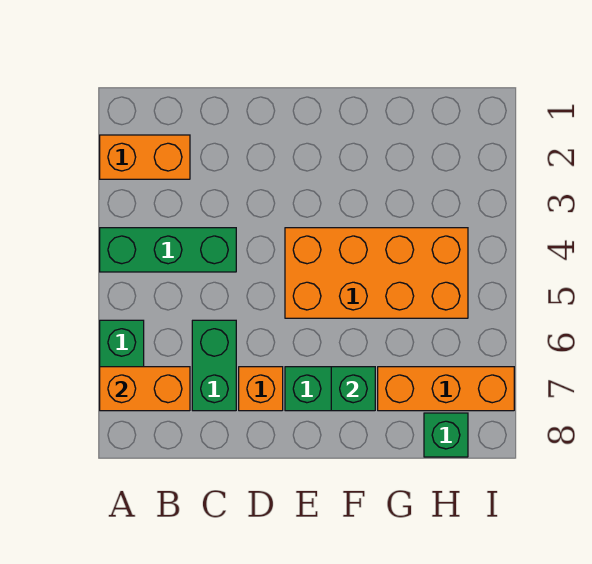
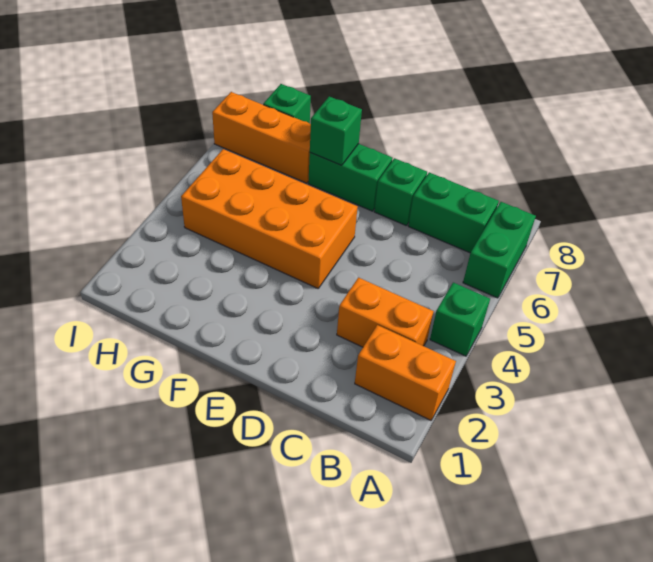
green 1x3 brick [100,228,236,272] -> green 1x1 brick [430,283,490,356]
orange 1x2 brick [100,367,190,411] -> orange 1x2 brick moved to [337,278,434,347]
green 1x2 brick [192,320,236,411] -> green 1x2 brick turned to [408,172,499,253]
orange 1x1 brick [239,367,283,411] -> green 1x1 brick [374,158,427,226]

